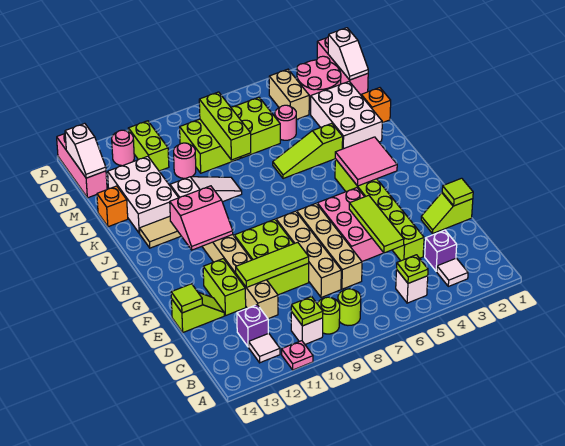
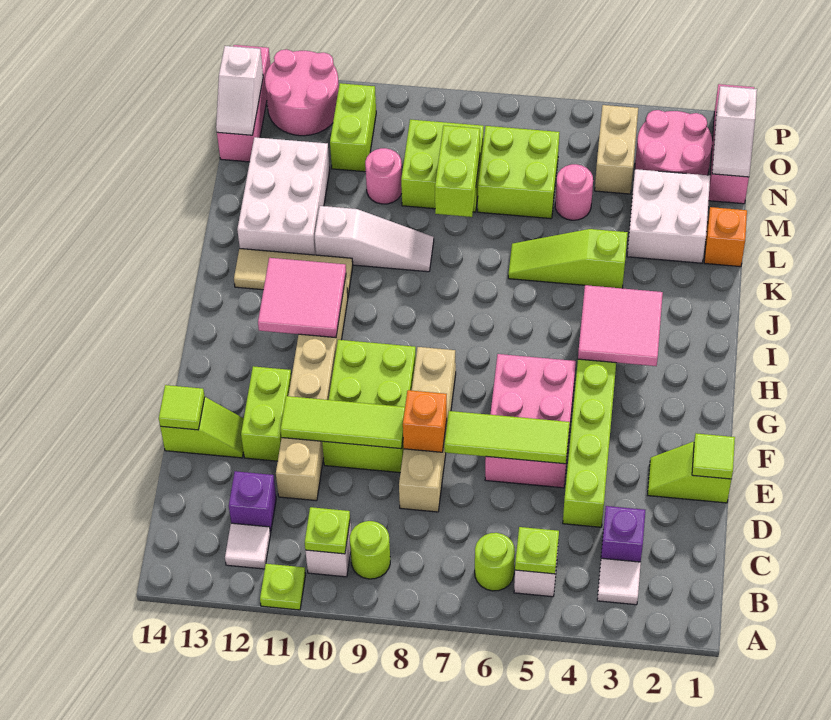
pink 1x1 plate [282,341,313,370] -> lime 1x1 plate [260,564,306,610]
lime 1x1 round brick [338,289,361,325] -> lime 1x1 round brick moved to [475,533,515,591]
lime 1x3 tile [349,195,404,253] -> lime 1x3 tile turned to [444,411,570,464]
tan 1x4 brick [297,204,362,289] -> none
pink 2x2 slope [170,186,233,250] -> pink 2x2 tile [258,258,346,338]
white 2x3 brick [311,82,382,149] -> white 2x2 brick [627,169,710,263]
lime 1x3 brick [199,92,251,160] -> lime 1x2 brick [435,125,480,217]
orange 1x1 brick [97,186,128,227] -> orange 1x1 brick moved to [403,390,447,452]
pink 1x1 round brick [112,130,134,166] -> pink 2x2 round brick [265,49,339,136]

